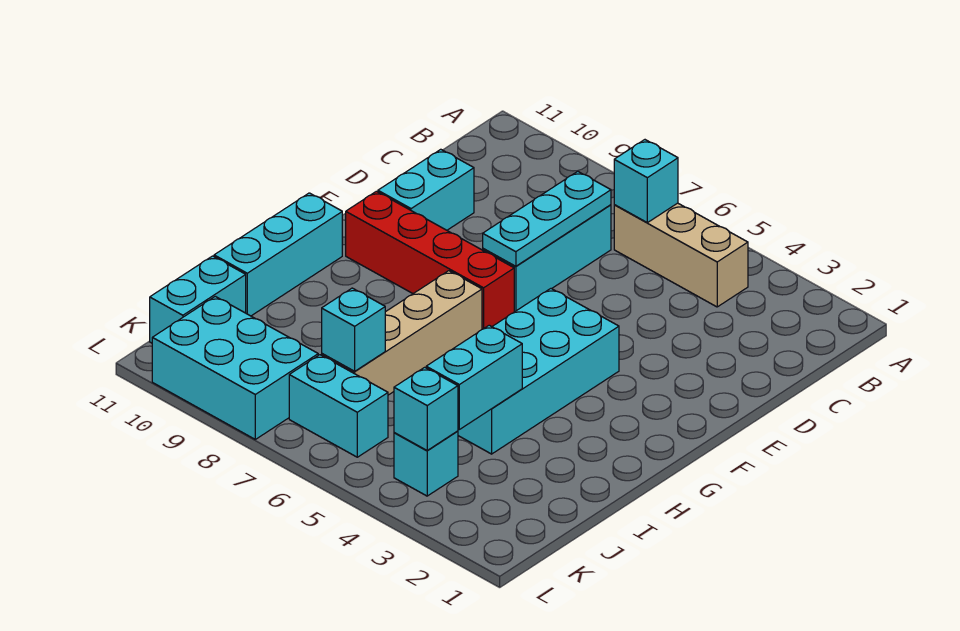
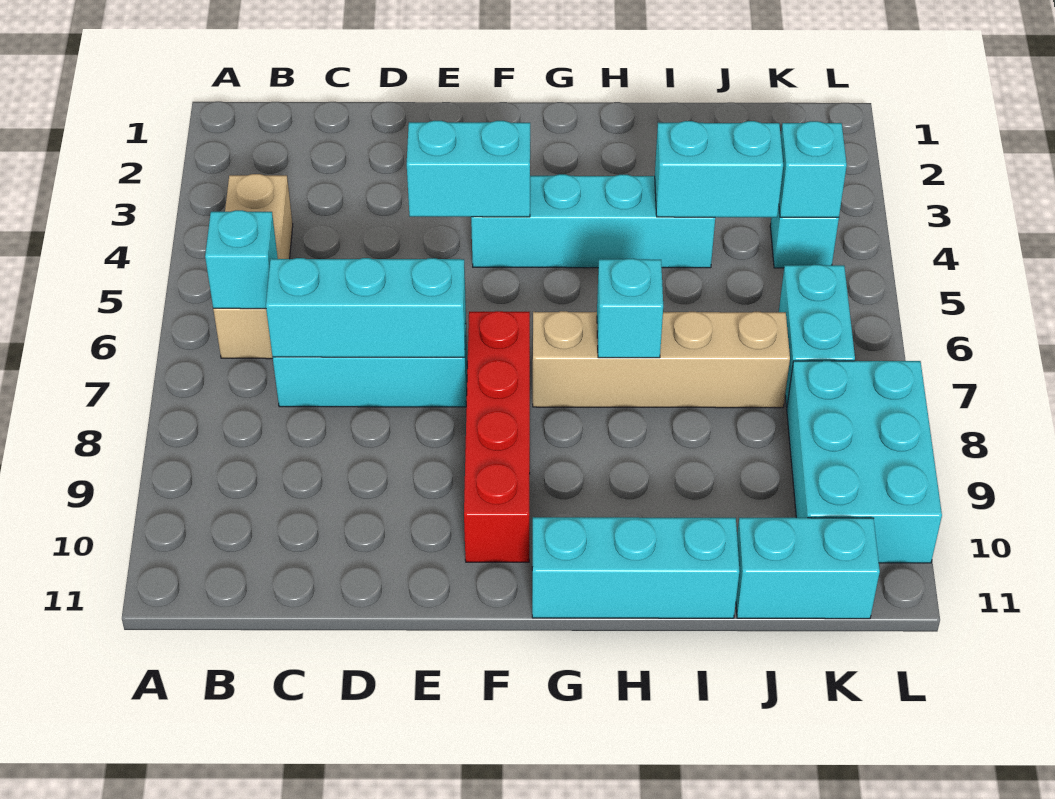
cyan 1x3 plate [483,171,611,266] -> cyan 1x3 brick [266,258,466,357]
cyan 1x2 brick [378,149,474,230] -> cyan 1x2 brick moved to [407,121,530,217]
cyan 2x4 brick [458,289,619,454] -> cyan 1x4 brick [471,174,715,268]
cyan 1x1 brick [322,288,385,371] -> cyan 1x1 brick moved to [597,259,663,358]

